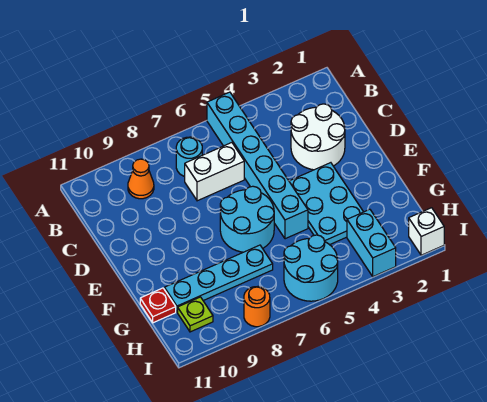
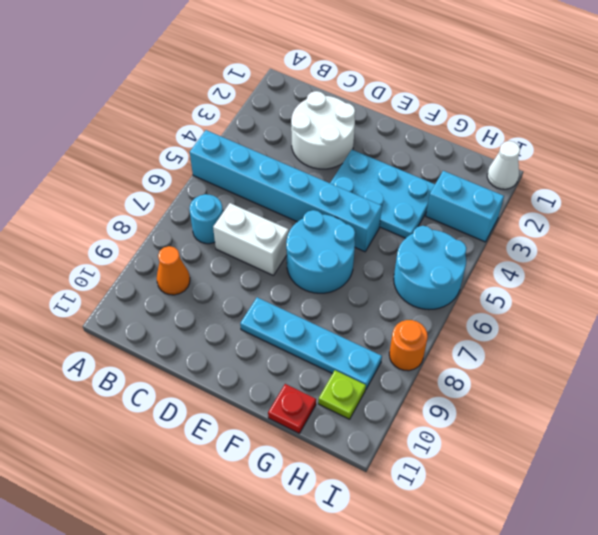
white 1x2 brick [185,143,244,201] -> white 1x2 brick turned to [213,203,289,275]
cyan 1x4 plate [164,245,273,312] -> cyan 1x4 plate turned to [240,297,382,389]
white 1x1 brick [409,208,444,255] -> white 1x1 cone [487,141,520,189]

